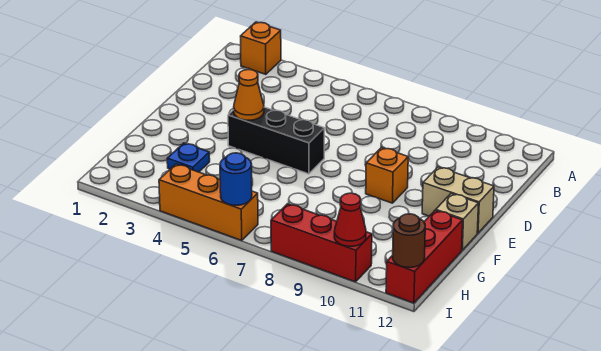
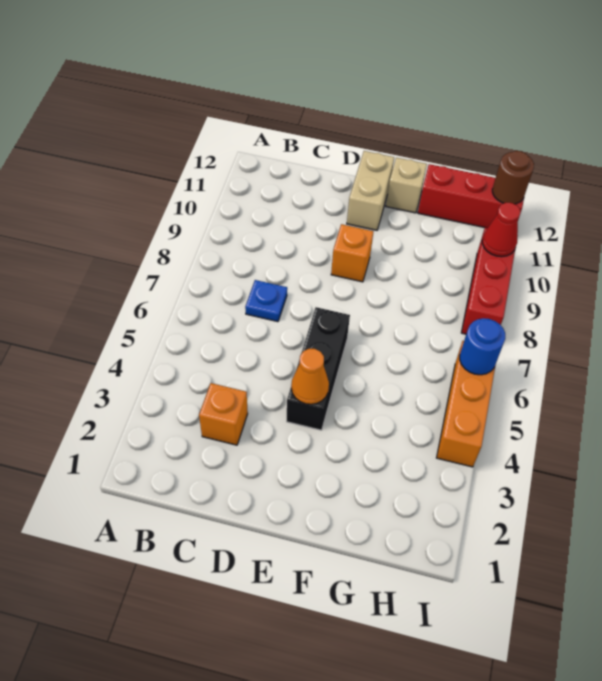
orange 1x1 brick [241,22,281,74] -> orange 1x1 brick moved to [199,383,248,445]
blue 1x1 plate [167,143,210,172] -> blue 1x1 plate moved to [245,280,287,322]

